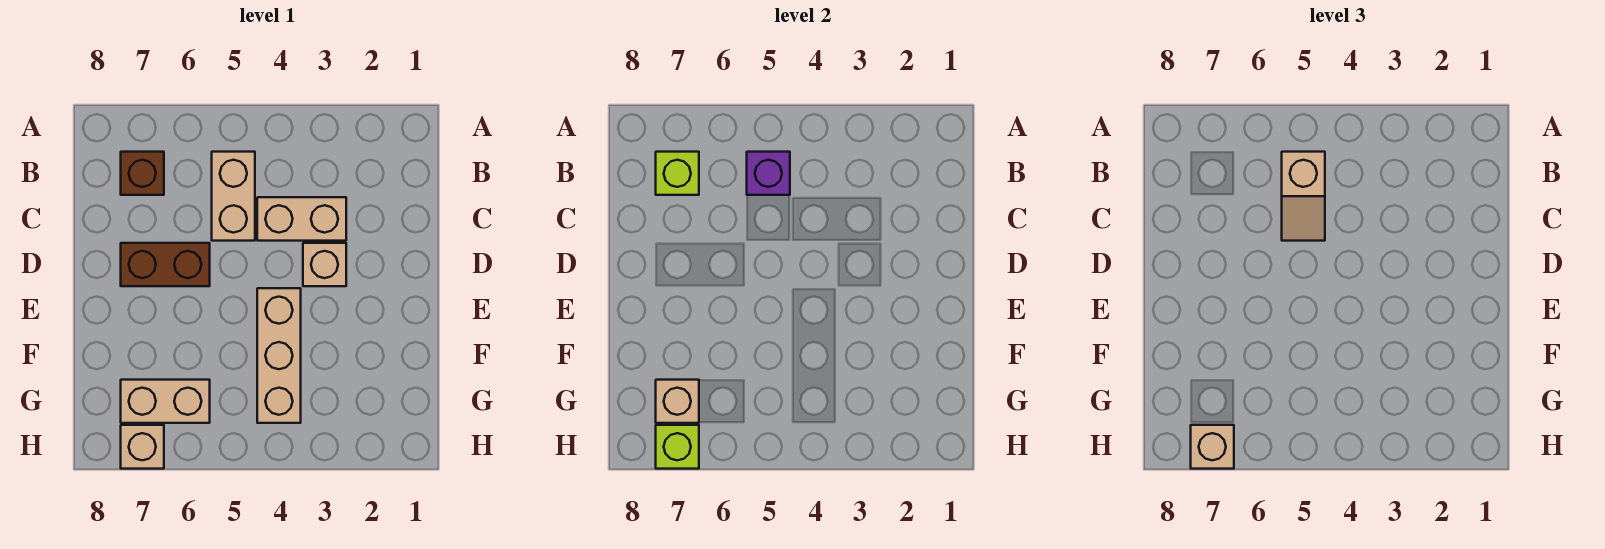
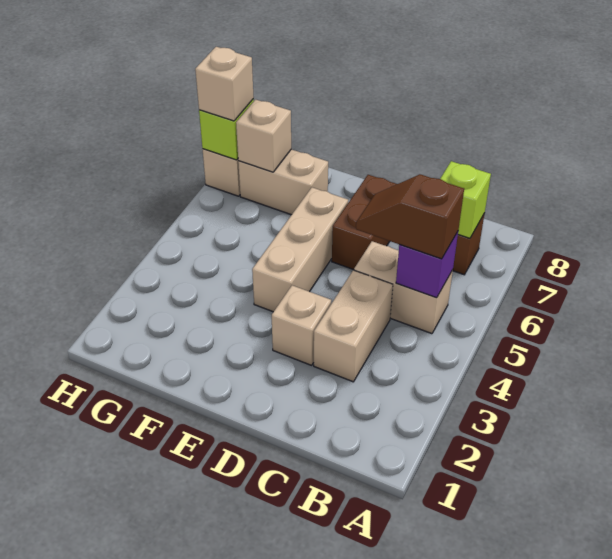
tan 1x2 slope [1282,152,1325,241] -> brown 1x2 slope [356,174,464,259]
tan 1x3 brick [257,288,301,423] -> tan 1x3 brick turned to [252,187,348,312]
tan 1x2 brick [121,380,210,423] -> tan 1x2 brick turned to [238,149,328,215]

